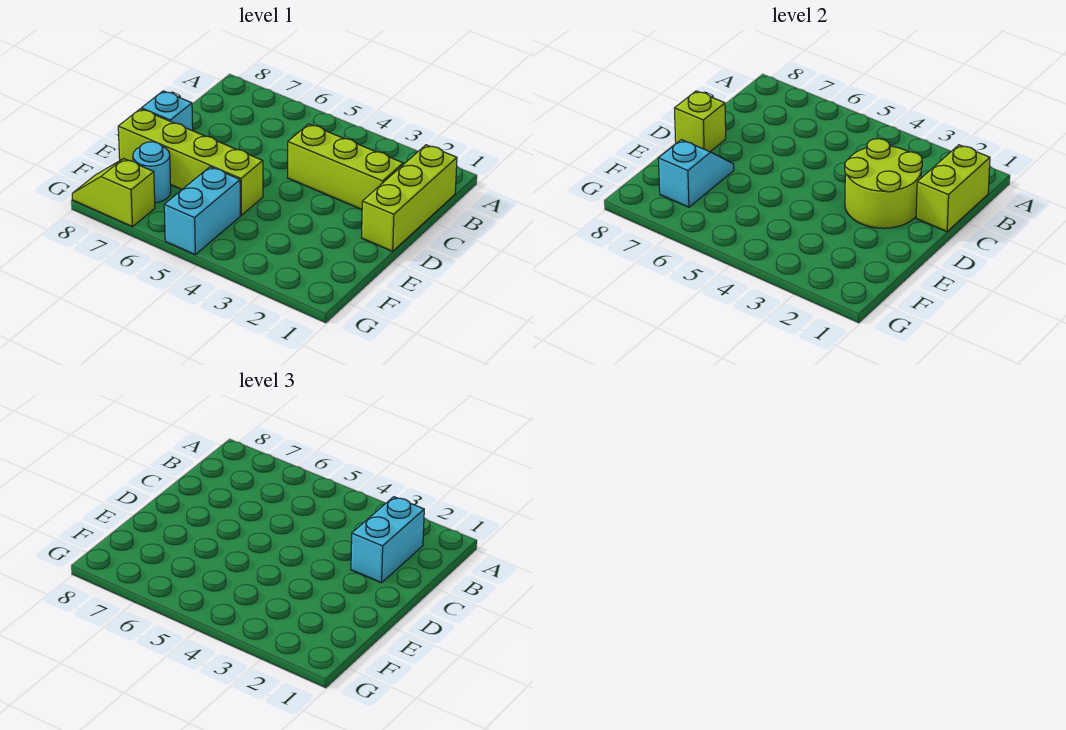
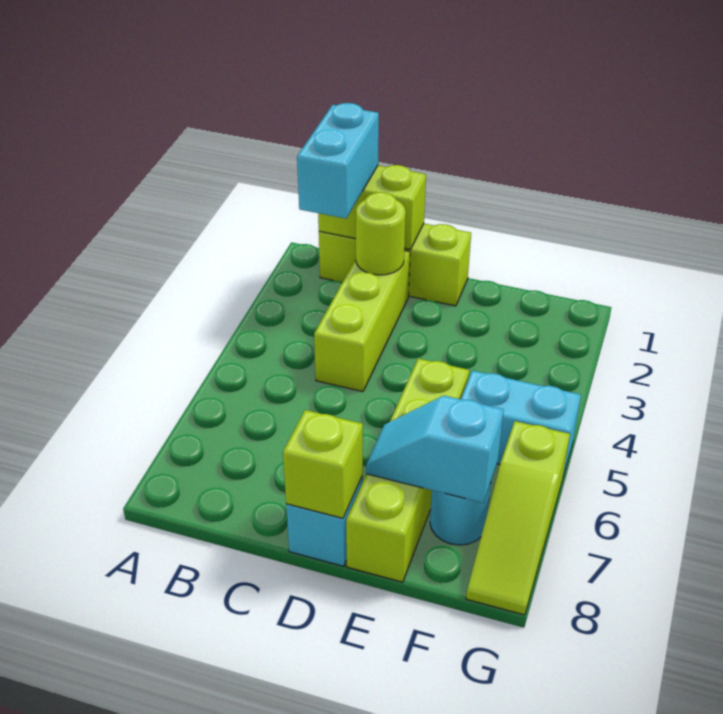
cyan 1x2 brick [351,497,424,583] -> cyan 1x2 brick turned to [297,103,379,218]
lime 2x2 round brick [845,139,922,228] -> lime 1x1 round brick [356,192,406,275]
lime 1x2 slope [72,159,155,227] -> lime 1x3 slope [466,421,570,615]

